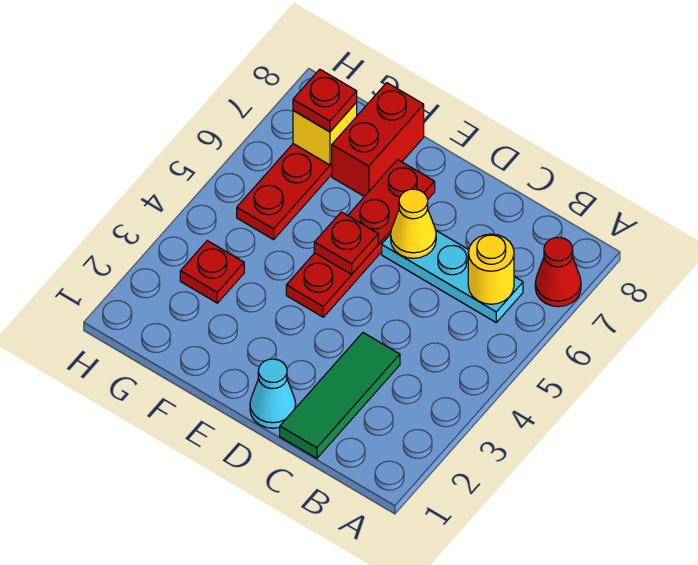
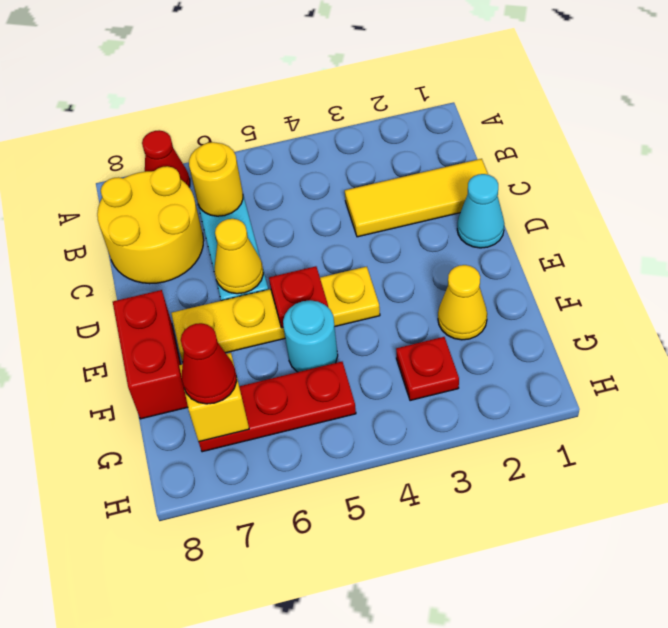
none -> yellow 2x2 round brick [97,166,204,284]
green 1x3 tile [280,333,400,458] -> yellow 1x3 tile [345,159,488,237]
red 1x4 plate [286,160,435,317] -> yellow 1x4 plate [171,267,380,362]
none -> yellow 1x1 cone [438,265,487,340]
none -> cyan 1x1 round brick [283,300,338,372]
red 1x2 brick [331,83,424,197] -> red 1x2 brick turned to [113,290,188,419]
red 1x1 plate [293,69,357,132] -> red 1x1 cone [181,323,237,404]

